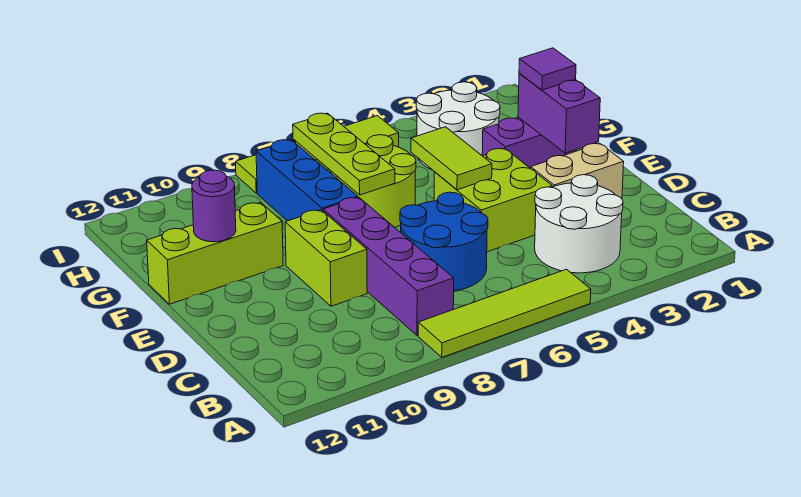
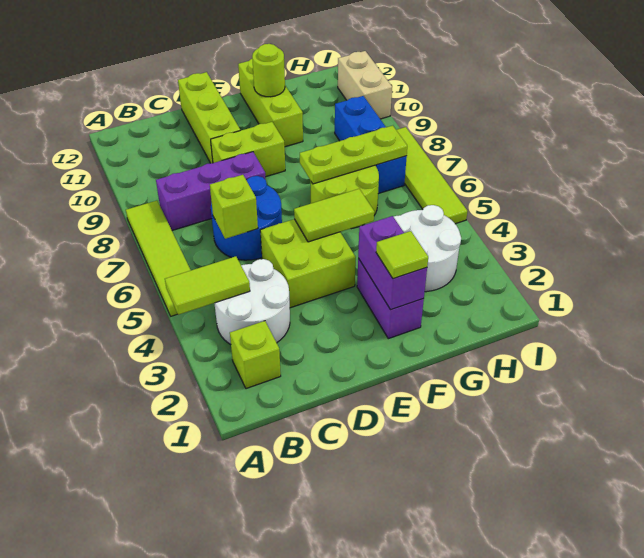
none -> lime 1x2 tile [165,256,250,315]
none -> lime 1x1 brick [230,321,281,389]
purple 1x4 brick [323,197,454,336] -> purple 1x3 brick [156,152,266,231]
none -> lime 1x1 brick [210,175,258,239]
tan 1x2 brick [531,143,624,199] -> tan 1x2 brick moved to [338,51,392,119]
none -> lime 1x3 brick [178,72,240,163]
purple 1x2 brick [518,74,600,153] -> purple 1x2 brick turned to [358,216,427,310]
purple 1x1 tile [519,48,576,90] -> lime 1x1 tile [376,231,428,279]
blue 1x3 brick [256,140,358,221] -> blue 1x3 brick turned to [335,96,407,194]
purple 1x1 round brick [192,170,236,242] -> lime 1x1 round brick [252,44,285,97]

